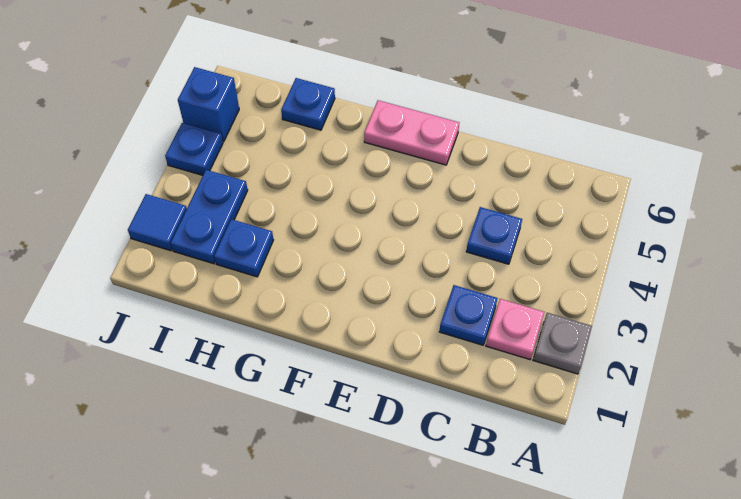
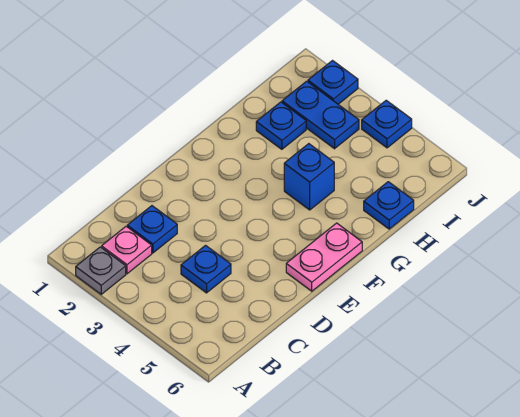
blue 1x1 tile [128,194,187,251] -> blue 1x1 plate [308,61,358,104]
blue 1x1 brick [178,67,239,141] -> blue 1x1 brick moved to [284,144,334,210]

